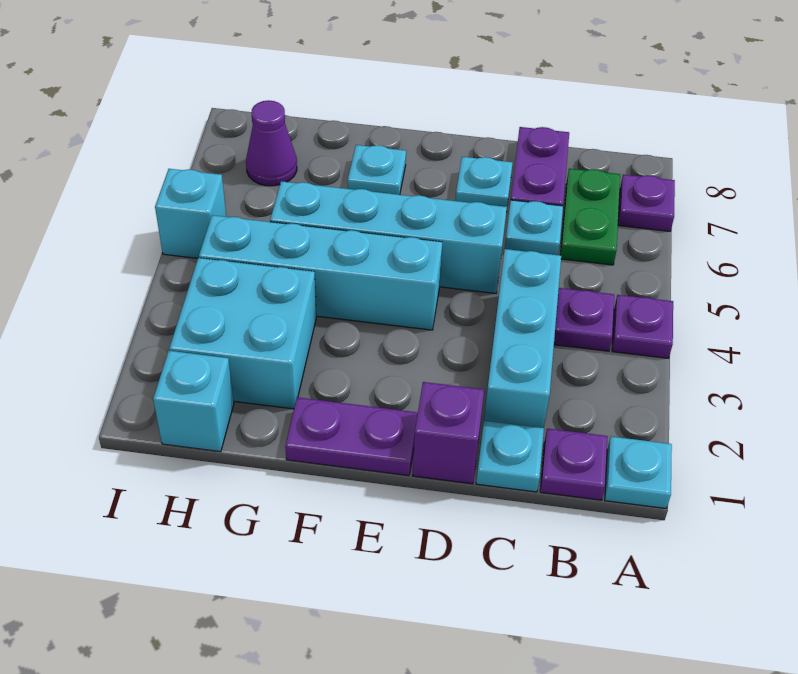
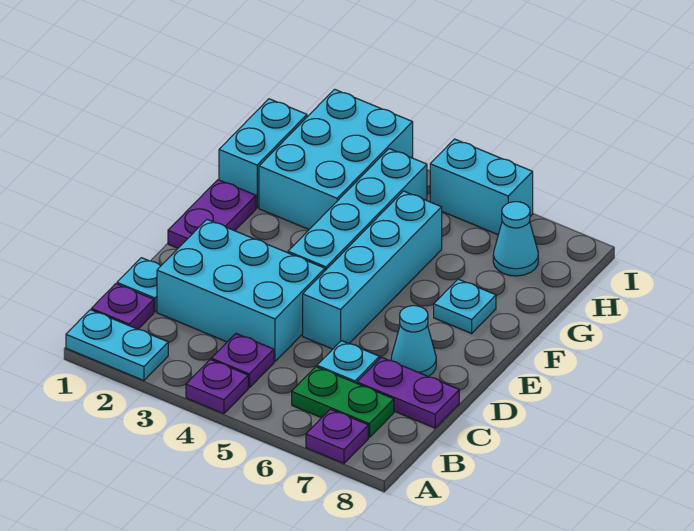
cyan 1x1 plate [605,437,672,508] -> cyan 1x2 plate [66,310,168,381]
cyan 1x3 brick [484,249,561,428] -> cyan 2x3 brick [157,220,325,362]
purple 1x1 brick [412,382,484,484] -> none
cyan 1x1 plate [456,157,513,212] -> cyan 1x1 cone [391,306,436,377]
cyan 2x2 brick [169,258,316,409] -> cyan 2x3 brick [259,89,413,229]
cyan 1x1 brick [153,351,234,452] -> cyan 1x2 brick [219,99,307,208]
purple 1x1 cone [246,100,297,186] -> cyan 1x1 cone [493,202,538,276]
cyan 1x1 brick [155,169,226,258] -> cyan 1x2 brick [430,139,533,235]

